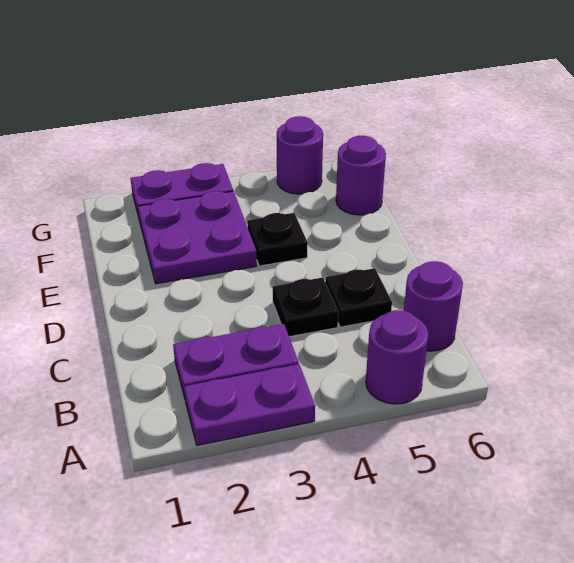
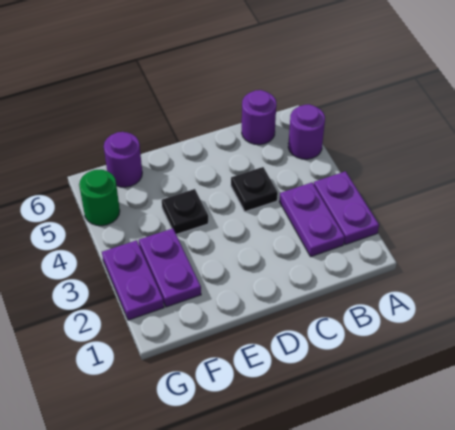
black 1x1 plate [325,268,392,327] -> none
purple 2x2 plate [138,191,257,284] -> purple 1x2 plate [139,228,201,307]
purple 1x1 round brick [277,116,323,194] -> green 1x1 round brick [79,170,120,226]

